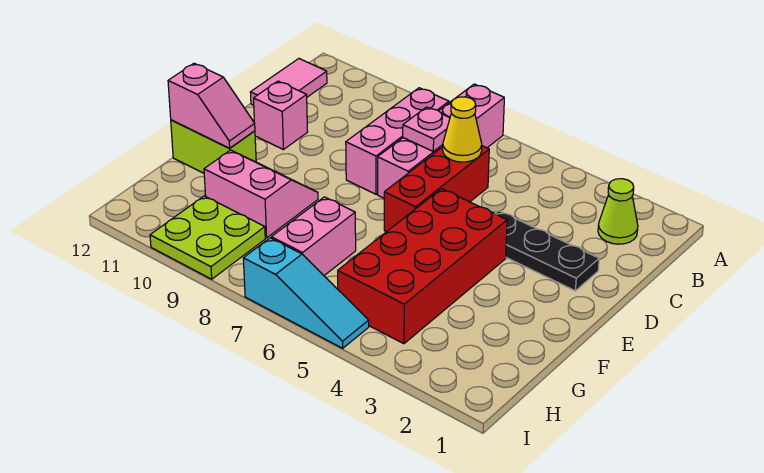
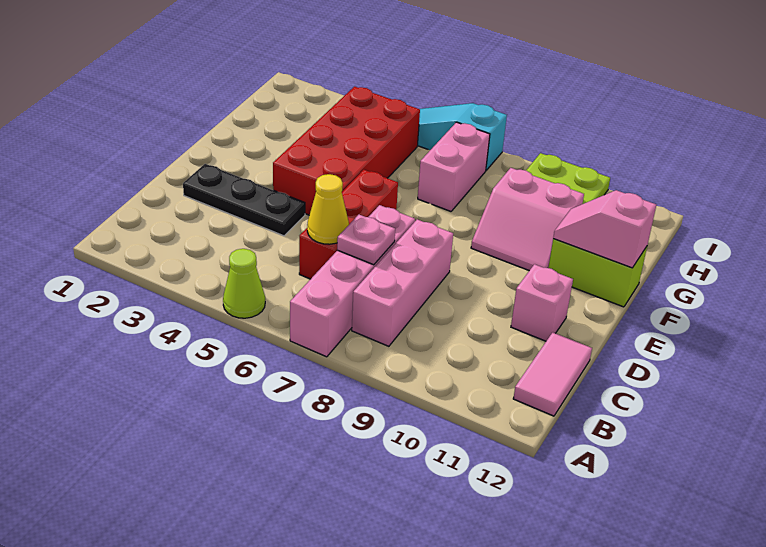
lime 1x1 cone [598,179,638,244] -> lime 1x1 cone moved to [223,249,265,318]

